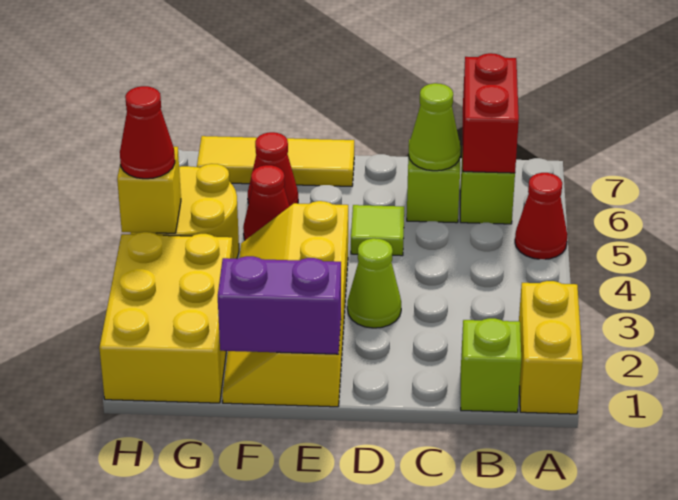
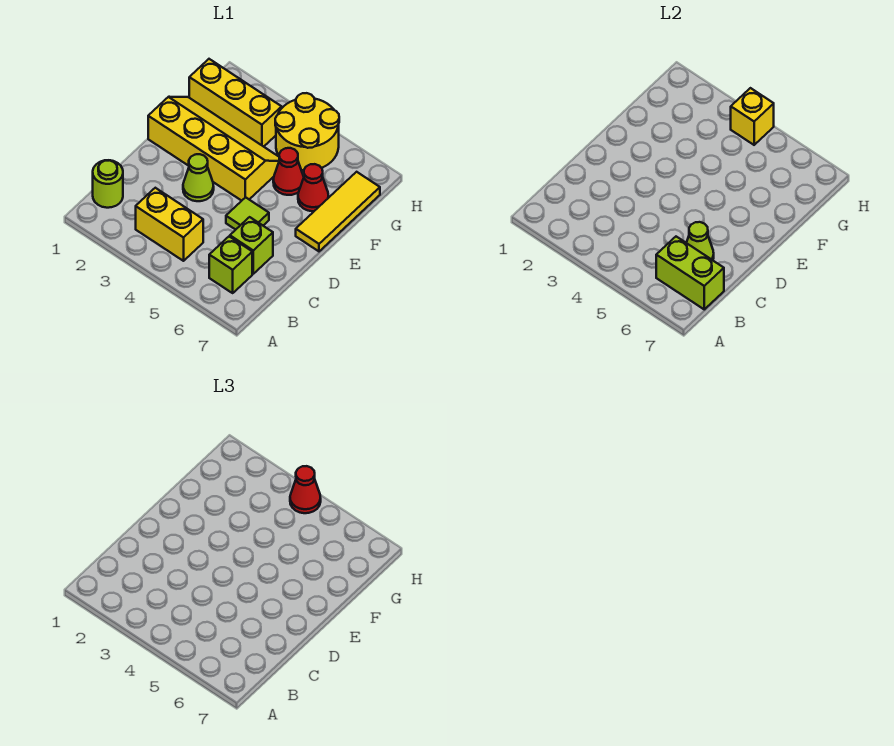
yellow 1x2 brick [519,281,583,414] -> yellow 1x2 brick moved to [136,188,203,261]
red 1x1 cone [515,173,567,259] -> none
lime 1x1 brick [461,318,521,412] -> lime 1x1 round brick [93,160,123,208]
red 1x2 brick [463,53,519,173] -> lime 1x2 brick [656,237,724,309]
purple 1x2 brick [218,256,341,354] -> none
yellow 2x3 brick [99,232,233,403] -> yellow 1x3 brick [189,59,282,147]

